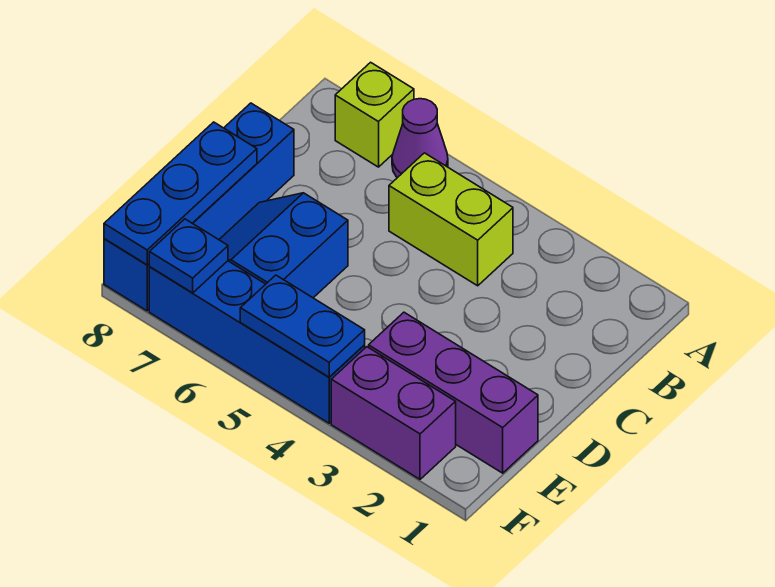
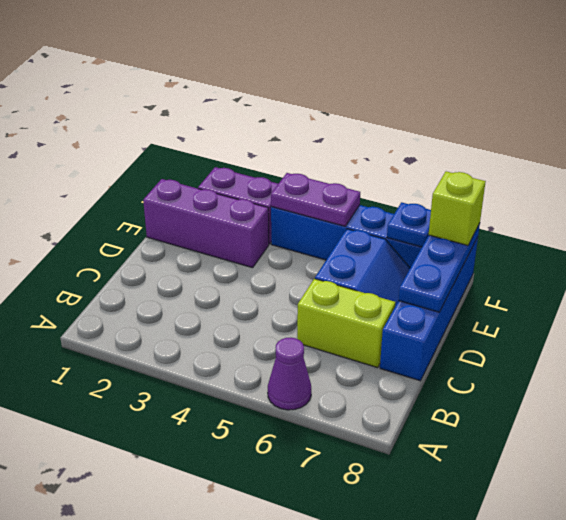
lime 1x1 brick [335,62,414,167] -> lime 1x1 brick moved to [429,171,486,245]
lime 1x2 brick [389,153,513,286] -> lime 1x2 brick moved to [297,279,395,368]
blue 1x2 plate [240,275,365,377] -> purple 1x2 plate [271,173,360,226]

